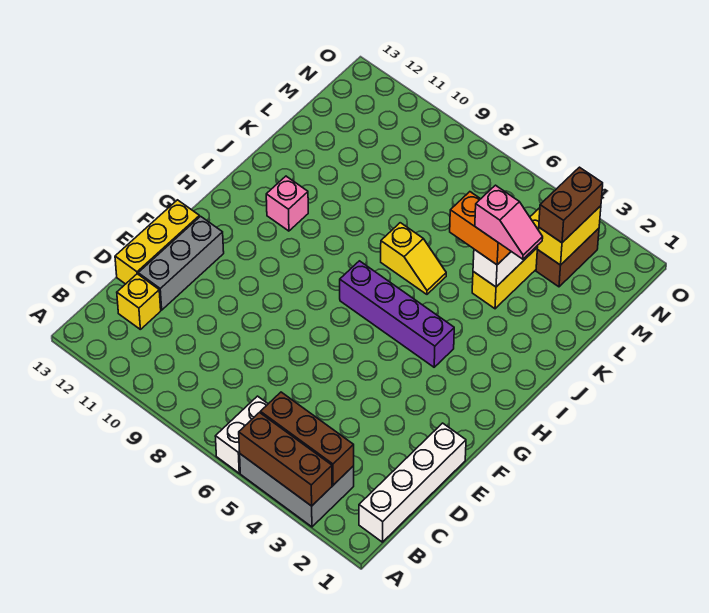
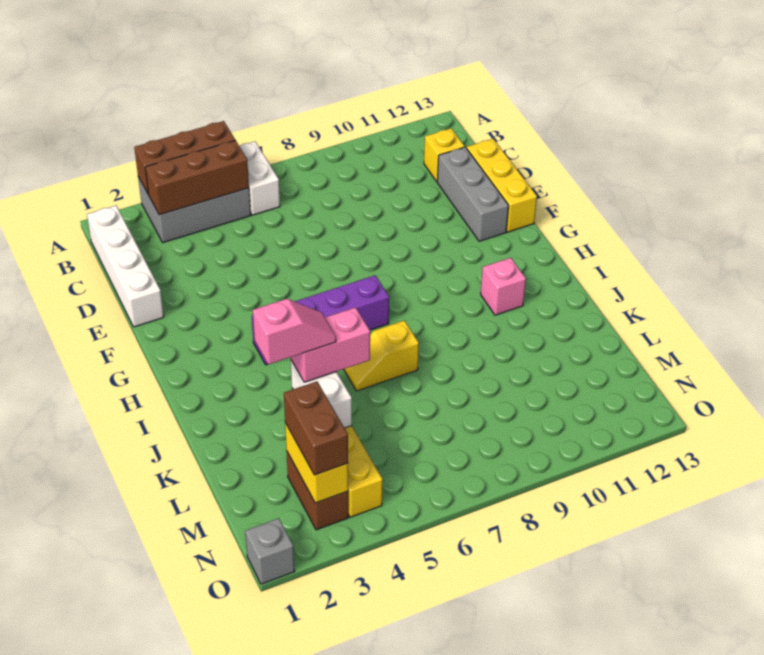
pink 1x2 slope [475,185,543,259] -> pink 1x2 slope turned to [253,299,336,364]
orange 1x2 brick [450,192,511,265] -> pink 1x2 brick [291,307,370,382]
none -> grey 1x1 brick [245,518,295,584]

